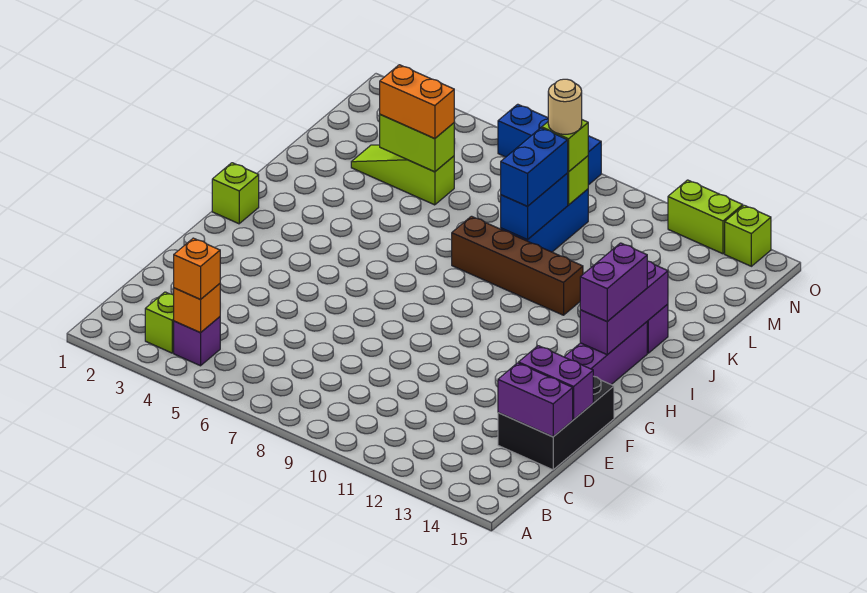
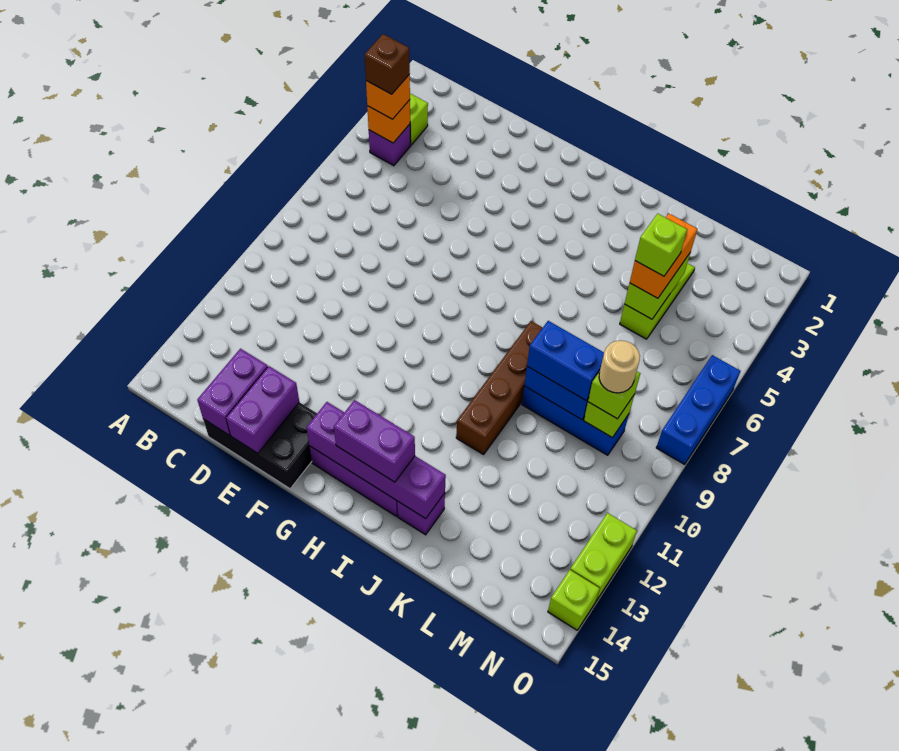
none -> brown 1x1 brick [365,34,410,94]
lime 1x1 brick [212,163,259,224] -> lime 1x1 brick moved to [635,214,687,276]
purple 1x3 brick [580,261,668,355] -> purple 1x4 brick [306,402,446,519]

